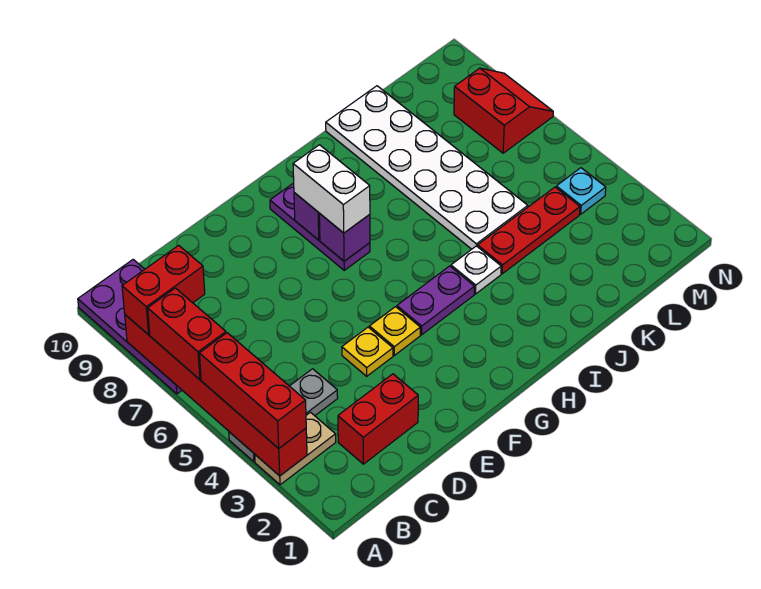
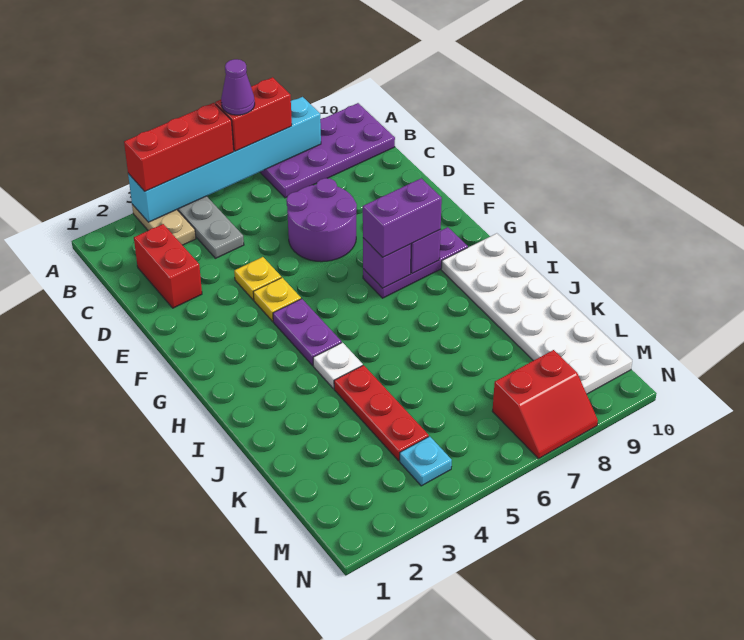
red 1x6 brick [125,315,307,476] -> cyan 1x6 brick [128,97,321,222]
none -> purple 1x1 cone [221,59,255,115]
red 1x2 brick [122,245,205,335] -> none
none -> purple 2x2 round brick [286,178,357,262]
white 1x2 brick [293,145,370,233] -> purple 1x2 brick [363,178,442,257]
white 2x6 plate [326,86,528,249] -> white 2x6 plate turned to [441,233,632,394]

